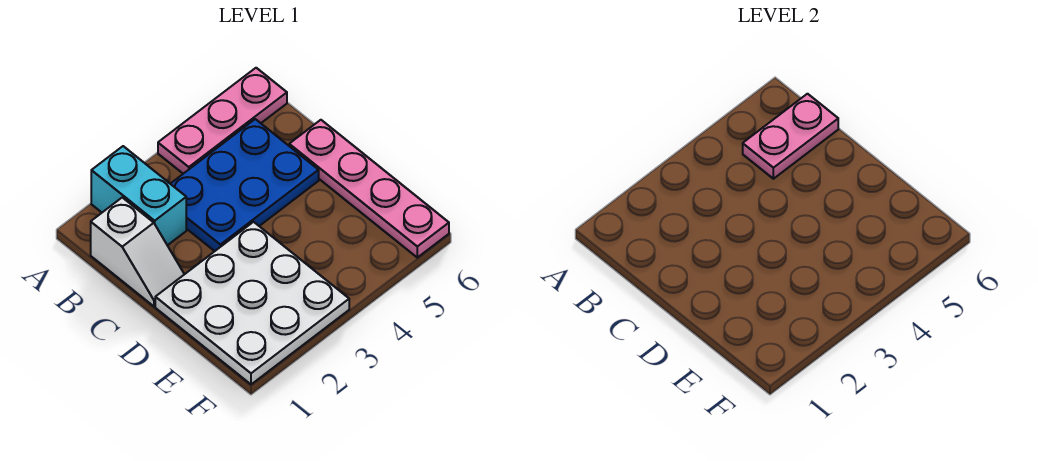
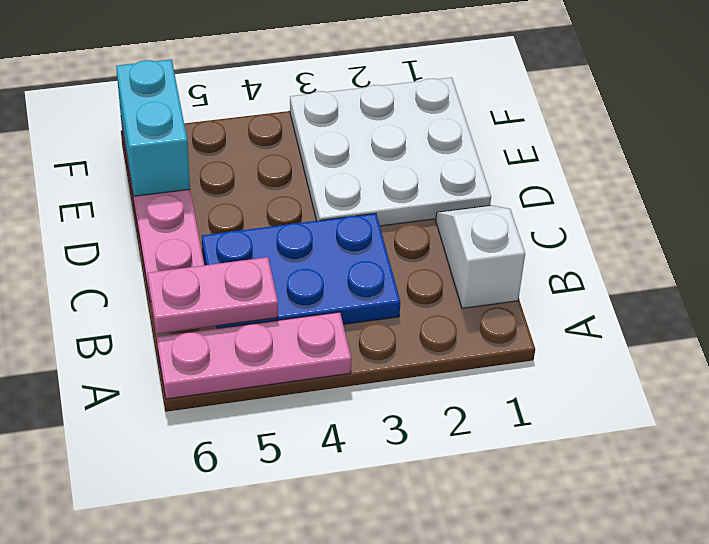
cyan 1x2 brick [91,146,186,245] -> cyan 1x2 brick moved to [116,59,190,196]

